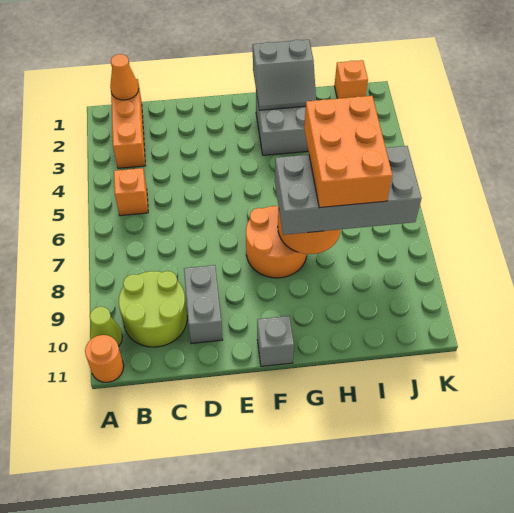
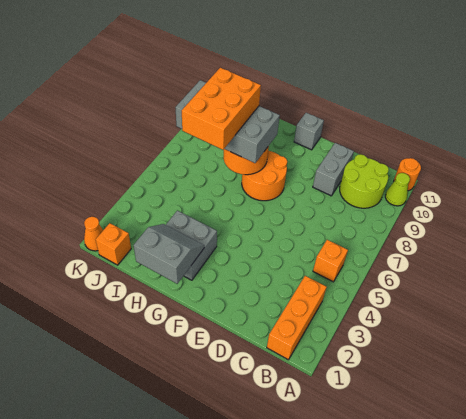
orange 1x1 cone [110,54,139,100] -> orange 1x1 cone moved to [84,217,103,251]

